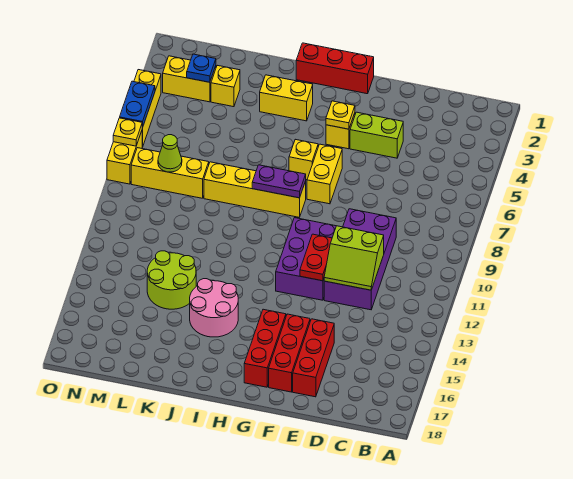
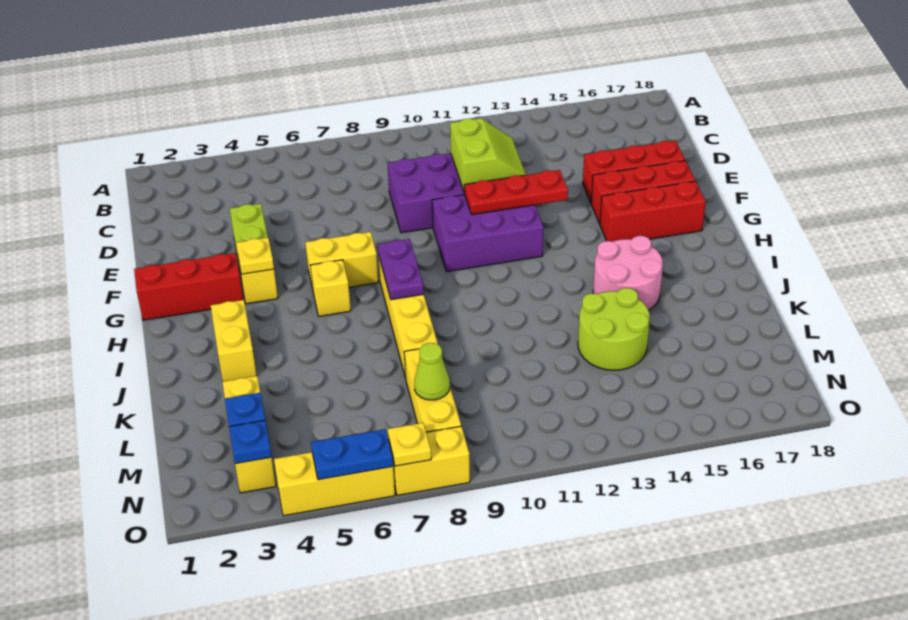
red 1x2 plate [300,234,332,281] -> red 1x3 plate [464,170,568,215]
red 1x3 brick [296,43,374,94] -> red 1x3 brick turned to [134,253,243,320]
none -> blue 1x1 plate [229,420,272,464]

